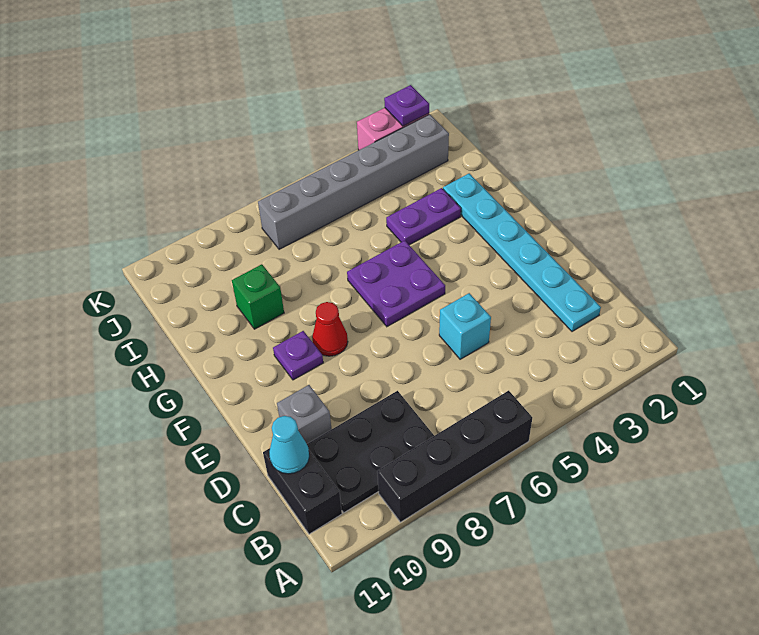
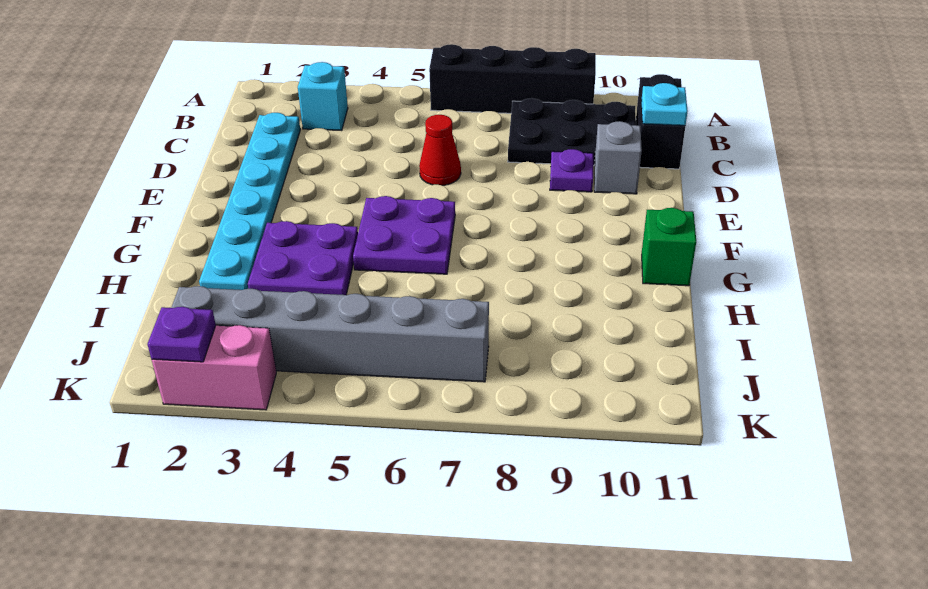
cyan 1x1 cone [269,416,309,474] -> cyan 1x1 plate [641,83,688,126]
cyan 1x1 brick [439,293,491,359] -> cyan 1x1 brick moved to [298,62,348,131]
red 1x1 cone [312,302,348,356] -> red 1x1 cone moved to [419,115,461,185]
purple 1x1 plate [273,331,323,380] -> purple 1x1 plate moved to [550,149,593,192]
purple 1x2 plate [386,188,461,245] -> purple 2x2 plate [248,221,358,295]
green 1x1 brick [232,264,284,329] -> green 1x1 brick moved to [642,208,696,286]

